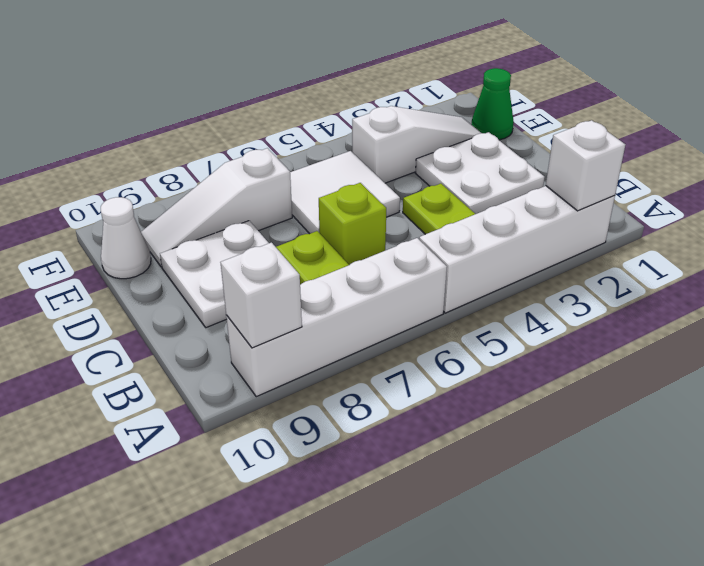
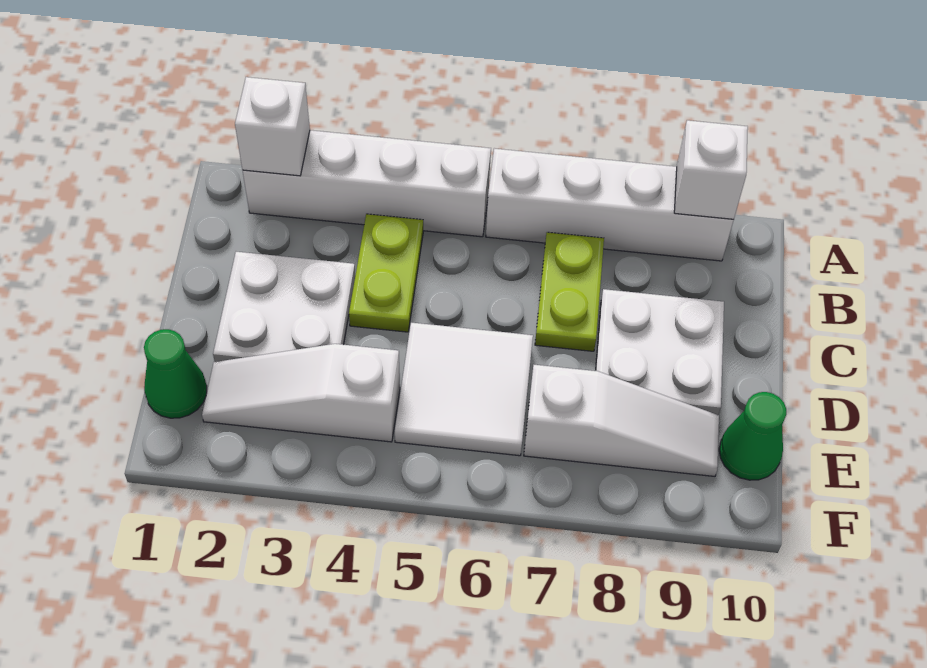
lime 1x1 brick [319,183,386,265] -> none
white 1x1 cone [101,197,151,279] -> green 1x1 cone [719,392,786,480]

